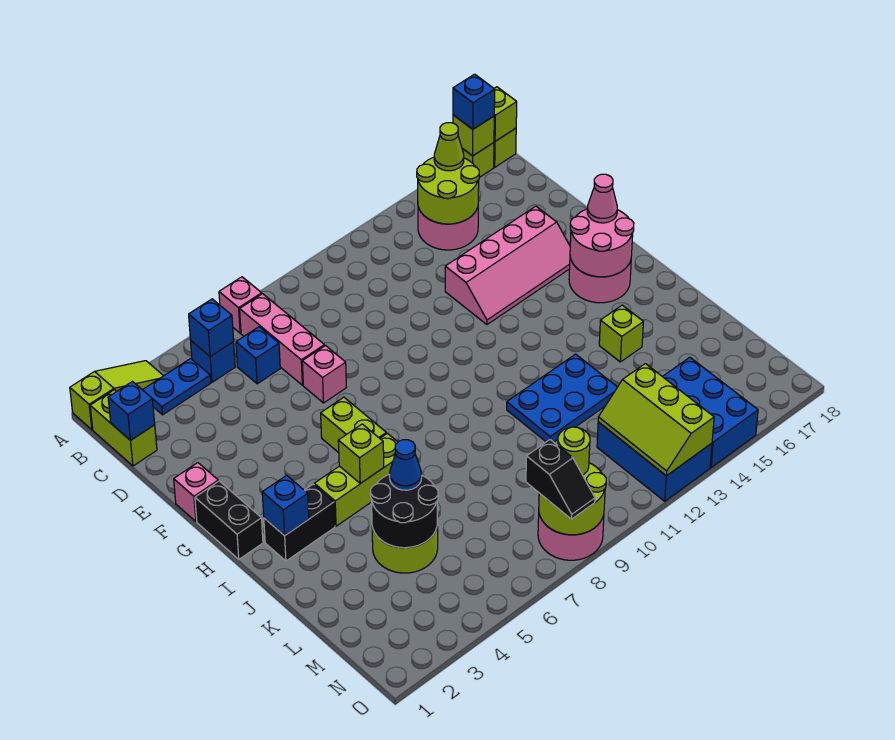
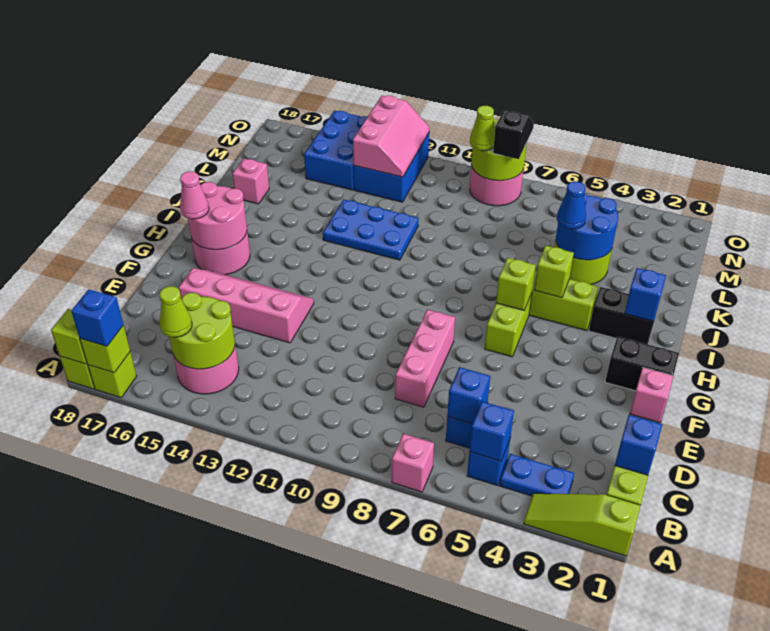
pink 1x3 brick [240,294,324,385] -> pink 1x3 brick moved to [395,310,455,407]
none -> blue 1x1 brick [447,367,490,424]
pink 1x1 brick [302,346,347,403] -> pink 1x1 brick moved to [232,158,269,204]
black 1x2 brick [195,481,263,559] -> black 1x2 brick turned to [605,337,679,391]
lime 1x1 brick [599,305,643,362] -> lime 1x1 brick moved to [496,258,536,310]
black 2x2 round brick [370,474,438,548] -> blue 2x2 round brick [556,194,618,260]
lime 2x3 slope [598,364,714,476] -> pink 2x3 slope [353,95,429,177]
lime 1x1 round brick [558,427,590,475] -> lime 1x1 cone [470,106,495,151]

